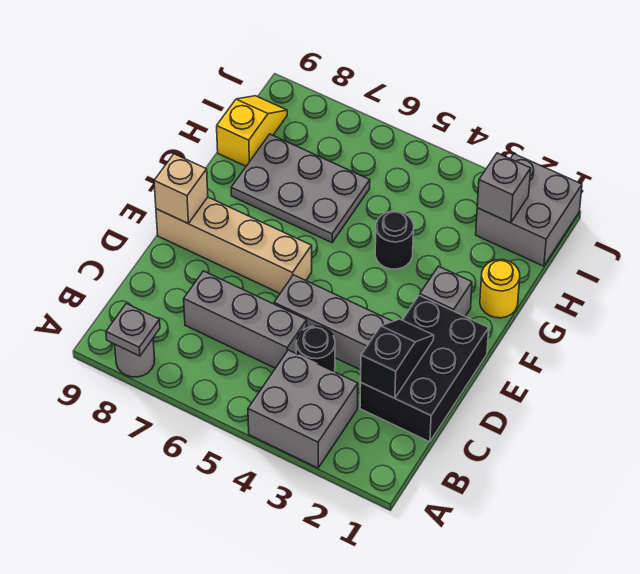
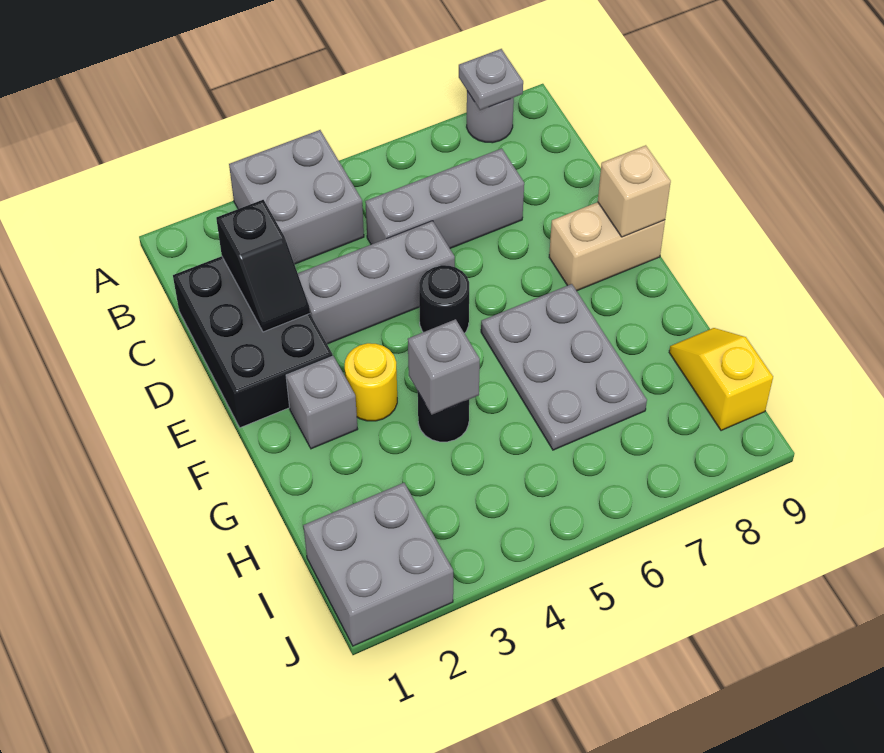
black 1x1 round brick [296,326,335,372] -> black 1x1 round brick moved to [419,265,469,333]
tan 1x4 brick [156,197,312,293] -> tan 1x2 brick [549,202,665,291]
yellow 1x1 round brick [480,260,520,318] -> yellow 1x1 round brick moved to [345,343,397,421]
grey 2x3 plate [231,134,370,243] -> grey 2x3 plate turned to [481,284,647,450]
yellow 1x2 slope [217,96,287,166] -> yellow 1x2 slope turned to [669,328,773,431]
grey 1x1 brick [477,153,531,223] -> grey 1x1 brick moved to [408,319,480,415]

